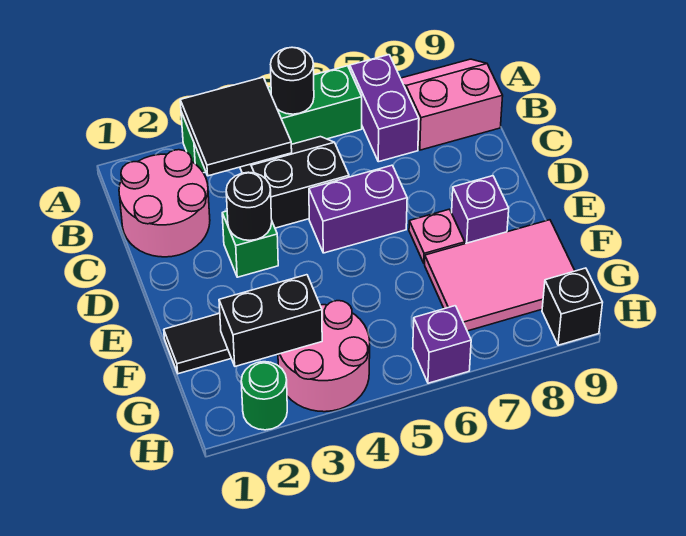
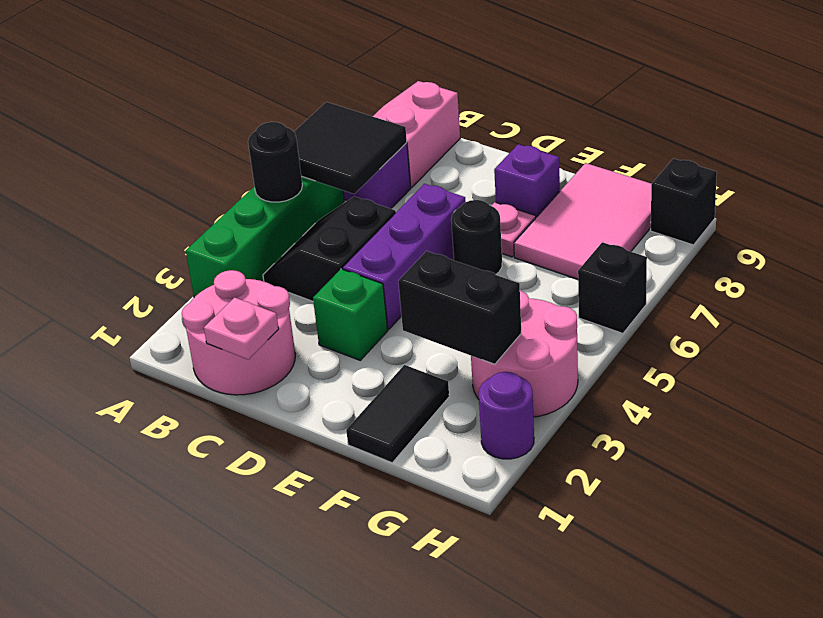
black 2x2 tile [180,77,292,176] -> black 2x2 tile moved to [294,102,407,194]
none -> pink 1x1 plate [204,298,279,360]
black 1x1 round brick [226,172,272,240] -> black 1x1 round brick moved to [451,200,502,274]
purple 1x2 brick [309,165,407,253] -> purple 1x3 brick [343,184,466,330]
black 1x2 brick [219,275,322,366] -> black 1x2 brick turned to [398,251,521,364]
green 1x1 round brick [241,362,287,430] -> purple 1x1 round brick [479,372,534,459]
purple 1x1 brick [413,306,471,383] -> black 1x1 brick [578,242,647,333]

